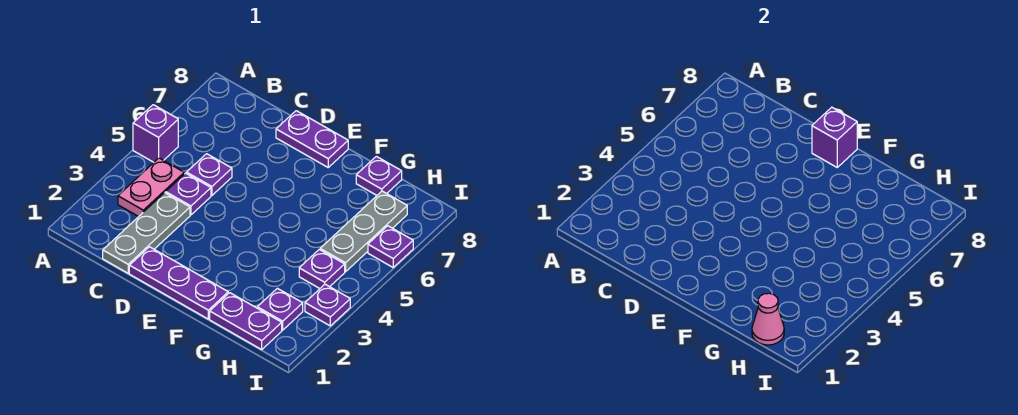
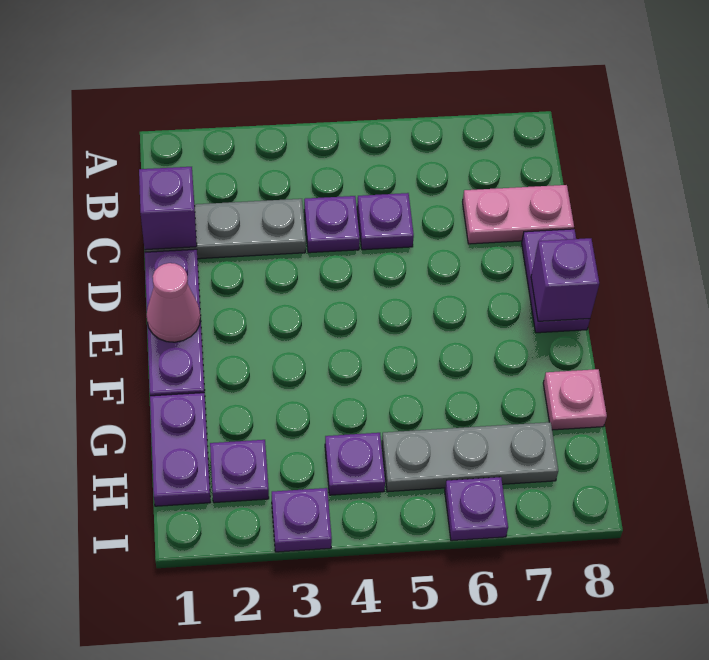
purple 1x1 brick [133,105,178,162] -> purple 1x1 brick moved to [139,167,197,250]
pink 1x2 plate [118,158,184,217] -> pink 1x2 plate moved to [463,185,574,244]
purple 1x1 plate [356,156,402,195] -> pink 1x1 plate [543,369,607,430]
pink 1x1 cone [752,293,784,345] -> pink 1x1 cone moved to [146,263,200,342]

